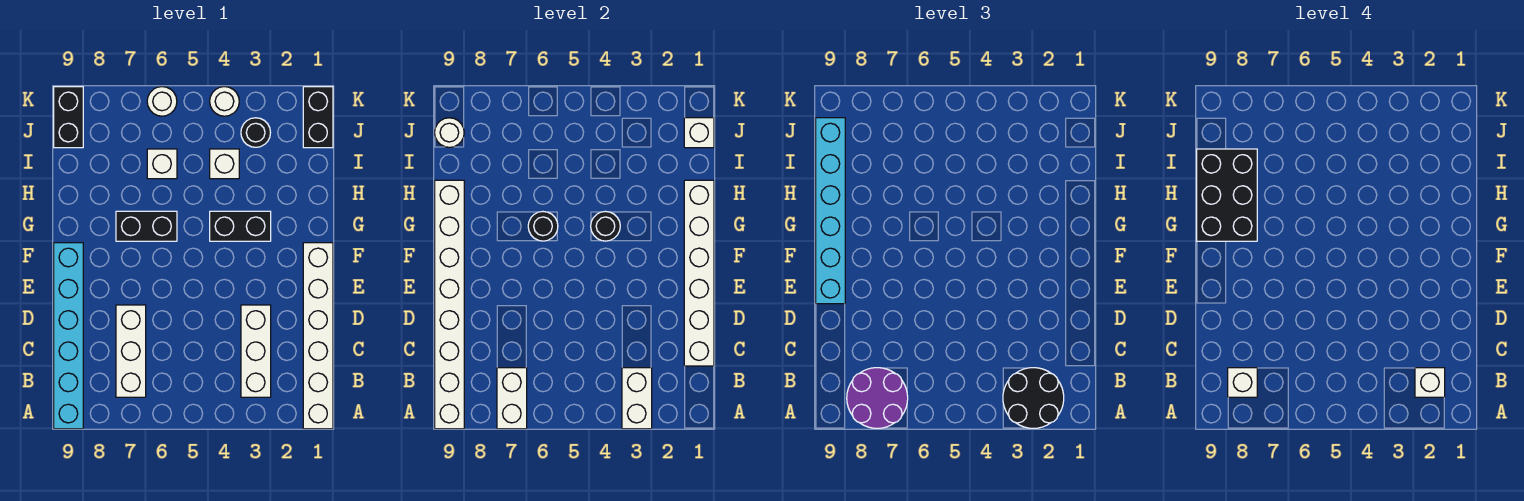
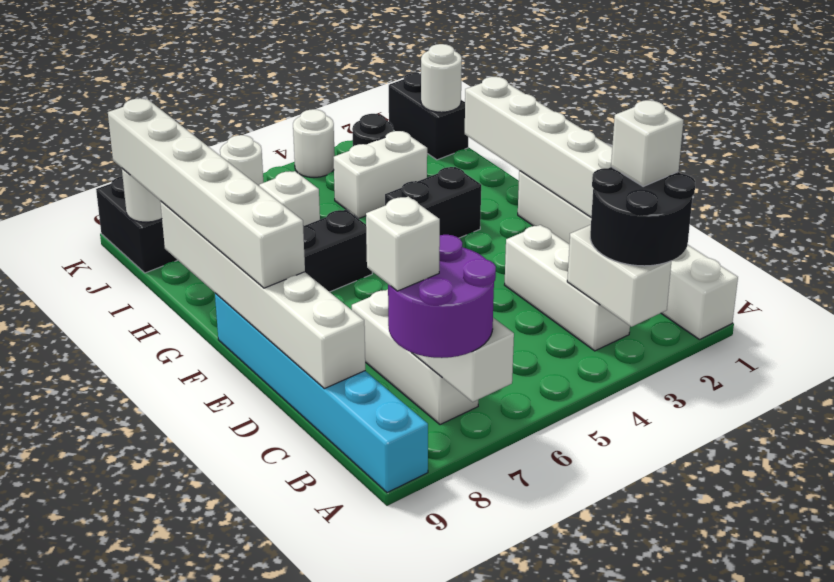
white 1x8 brick [435,180,464,429] -> white 1x6 brick [160,201,365,389]
cyan 1x6 brick [816,118,845,304] -> white 1x6 brick [108,98,305,288]
black 1x1 round brick [591,211,620,241] -> none
black 1x1 round brick [528,212,558,241] -> none
black 2x3 brick [1197,149,1257,241] -> none
white 1x1 brick [210,149,239,179] -> white 1x2 brick [334,131,427,219]
white 1x1 brick [684,118,714,148] -> white 1x1 round brick [421,44,462,112]

